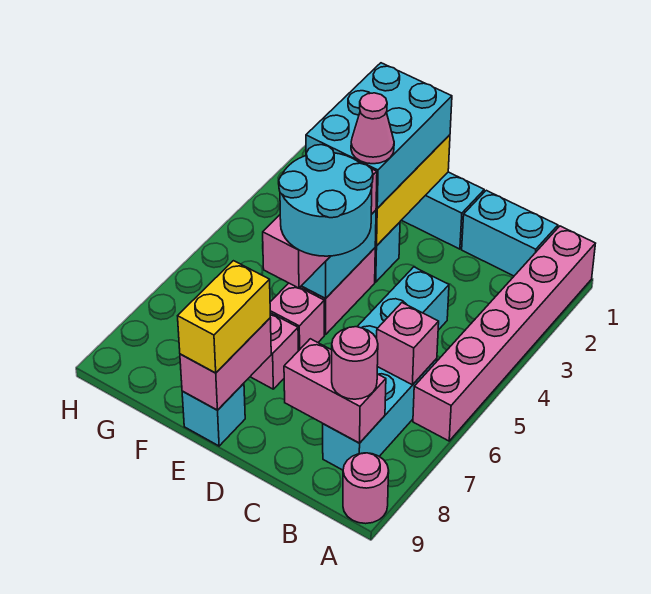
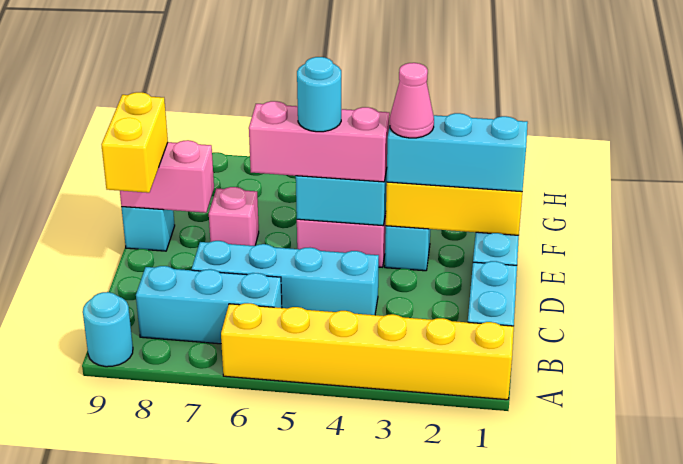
pink 1x6 brick [413,226,595,441] -> yellow 1x6 brick [221,303,514,400]
pink 1x1 round brick [343,453,389,524] -> cyan 1x1 round brick [83,292,133,367]
pink 1x1 brick [377,303,439,385] -> none
pink 1x2 brick [284,339,386,443] -> none
pink 1x1 round brick [332,327,378,399] -> none
cyan 2x2 round brick [279,145,373,256] -> cyan 1x1 round brick [297,57,341,132]
cyan 2x3 brick [306,63,452,208] -> cyan 1x3 brick [387,113,528,192]
pink 1x1 brick [270,283,324,351] -> none
yellow 1x2 brick [178,261,270,373] -> yellow 1x2 brick turned to [101,92,168,193]

